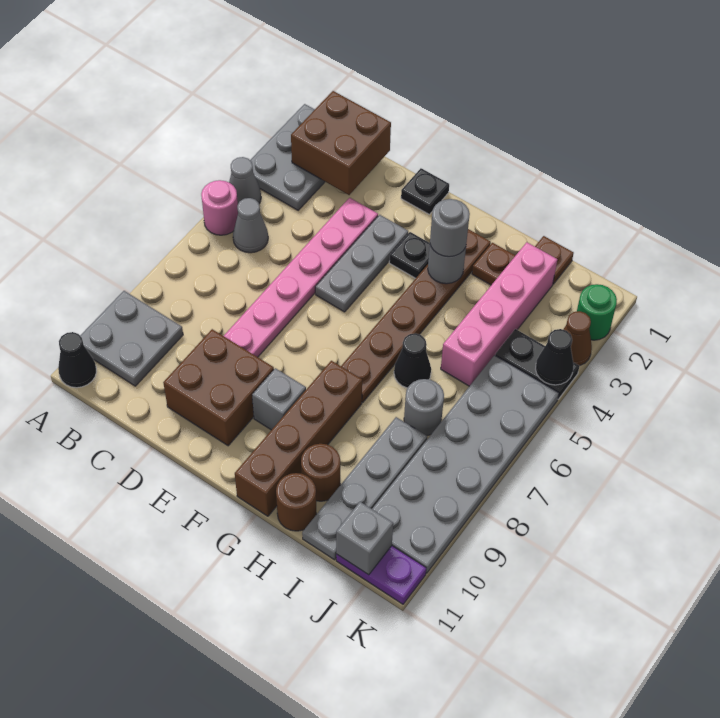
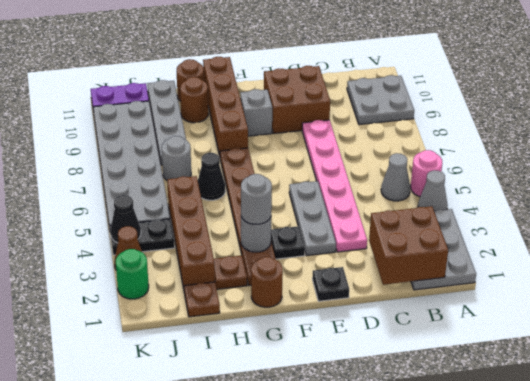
black 1x1 cone [58,332,97,388] -> none
none -> brown 1x1 round brick [251,257,283,307]
pink 1x4 brick [441,242,557,386] -> brown 1x4 brick [167,176,215,289]
grey 1x1 brick [336,502,393,575] -> none

